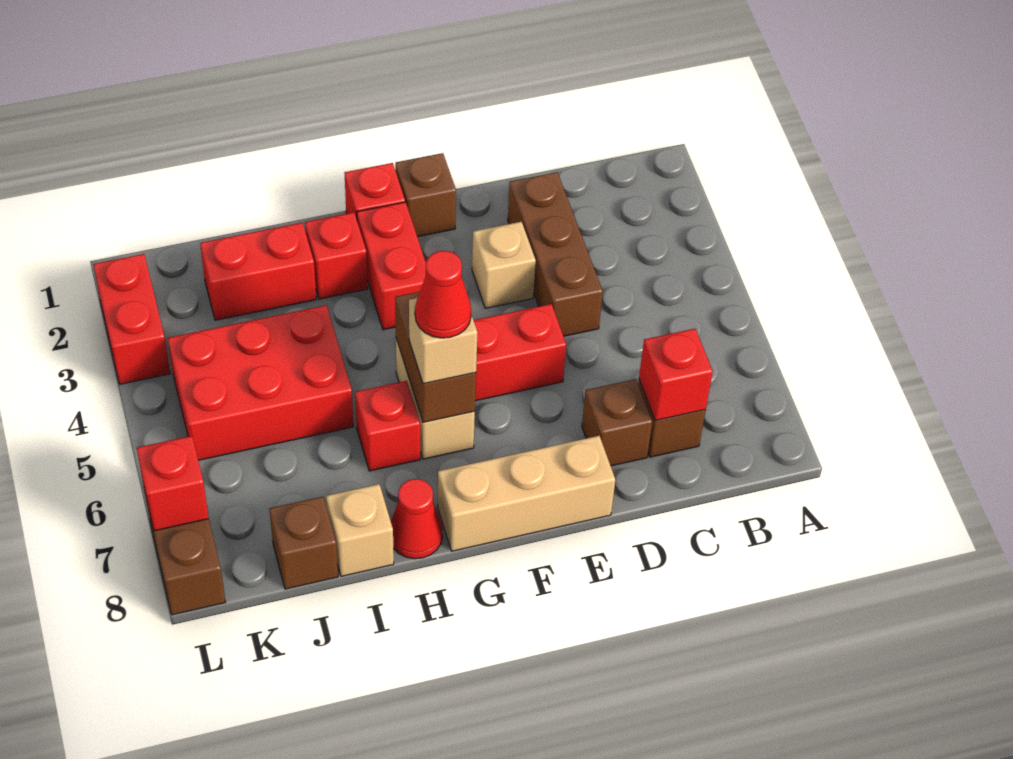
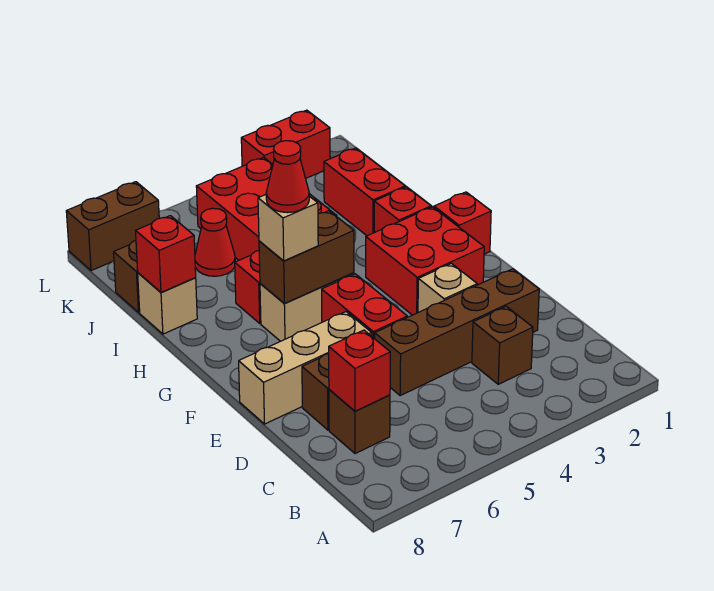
brown 1x3 brick [508,172,603,336] -> brown 1x4 brick [375,269,539,396]
tan 1x3 brick [438,436,615,551] -> tan 1x3 brick turned to [239,312,372,424]
brown 1x1 brick [395,153,456,237] -> brown 1x1 brick moved to [472,306,533,384]
red 1x2 brick [357,202,426,330] -> red 2x2 brick [366,207,484,315]
red 1x1 cone [391,479,443,559] -> red 1x1 cone moved to [195,208,235,276]
red 1x1 brick [137,436,209,531] -> red 1x1 brick moved to [136,216,196,292]

